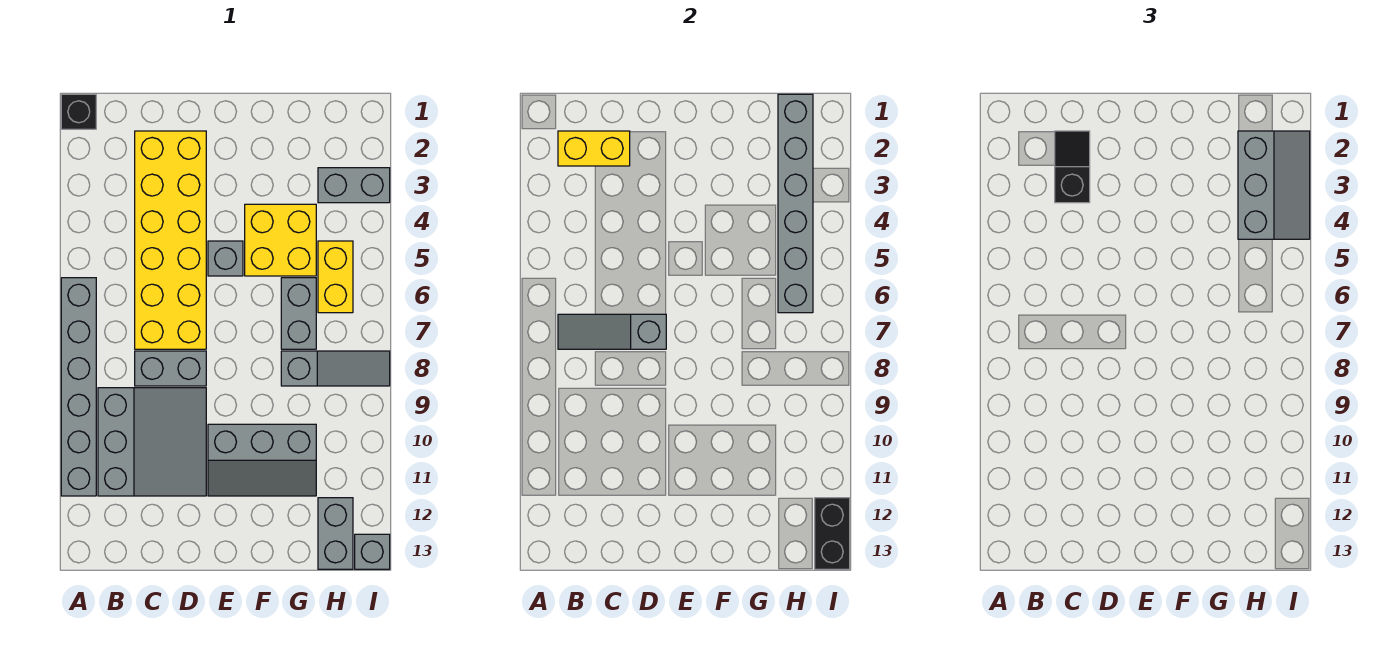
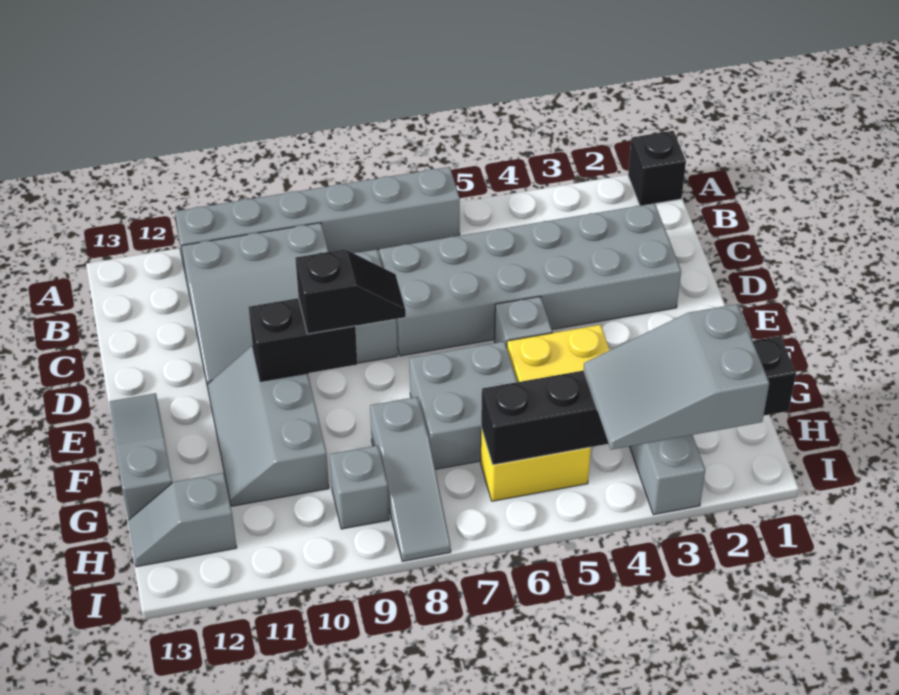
yellow 1x2 brick [558,131,630,166] -> none
grey 1x3 slope [558,314,666,349] -> grey 1x3 slope moved to [109,393,172,520]
yellow 2x6 brick [135,131,206,349] -> grey 2x6 brick [379,203,681,356]
black 1x2 slope [1055,131,1090,203] -> black 1x2 slope moved to [295,249,406,334]
grey 1x2 brick [281,278,316,349] -> grey 2x2 brick [410,342,517,469]
grey 1x6 brick [778,94,813,313] -> black 1x6 brick [481,336,796,465]
grey 2x3 slope [1238,131,1310,239] -> grey 2x3 slope turned to [584,304,769,450]
grey 1x2 brick [318,498,353,569] -> grey 1x2 slope [128,473,237,567]
black 1x2 brick [815,498,850,569] -> black 1x2 brick moved to [249,298,357,381]
grey 1x1 brick [355,534,390,569] -> grey 1x1 brick moved to [330,445,389,529]

